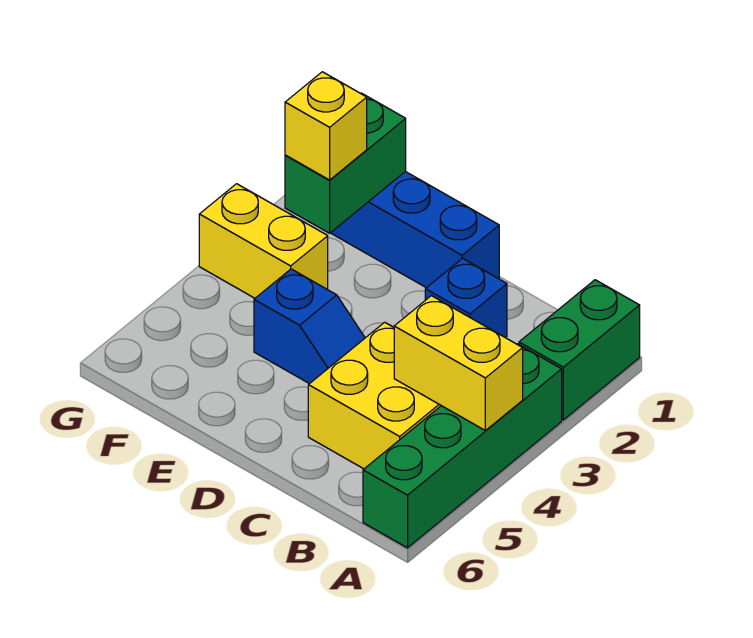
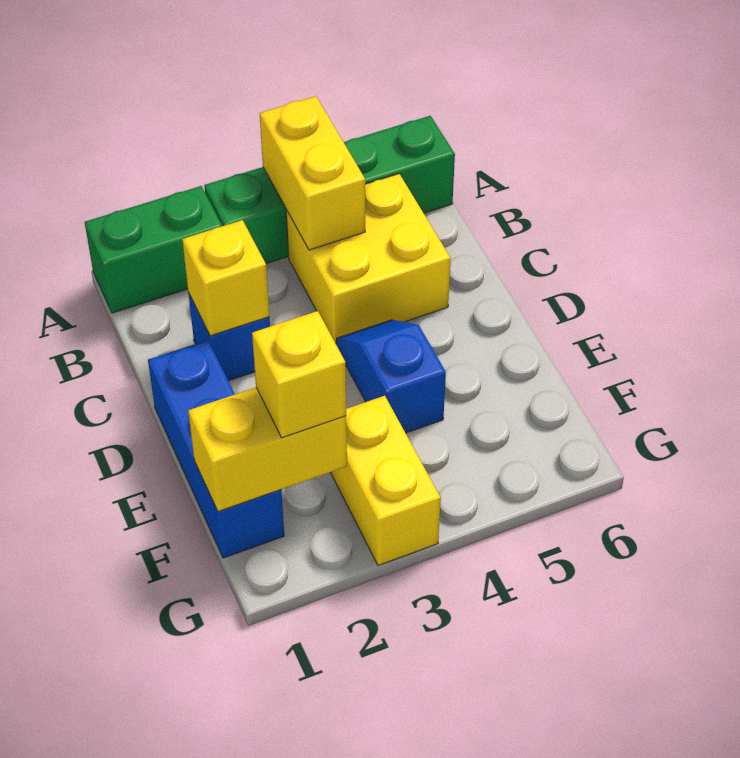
none -> yellow 1x1 brick [182,220,269,336]
green 1x2 brick [285,93,406,233] -> yellow 1x2 brick [188,388,347,511]

